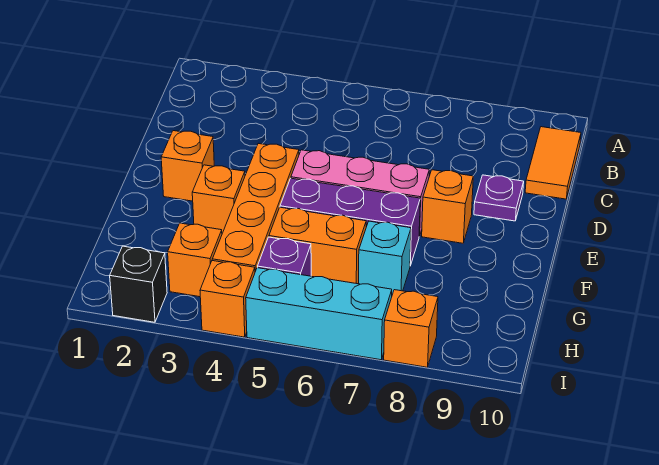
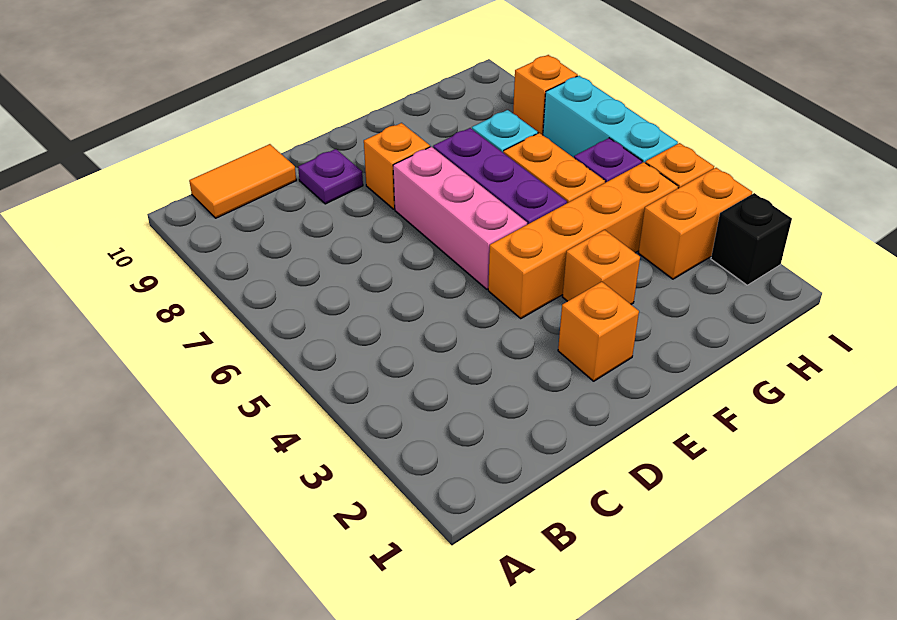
orange 1x1 brick [168,223,222,297] -> orange 1x2 brick [638,168,752,279]

